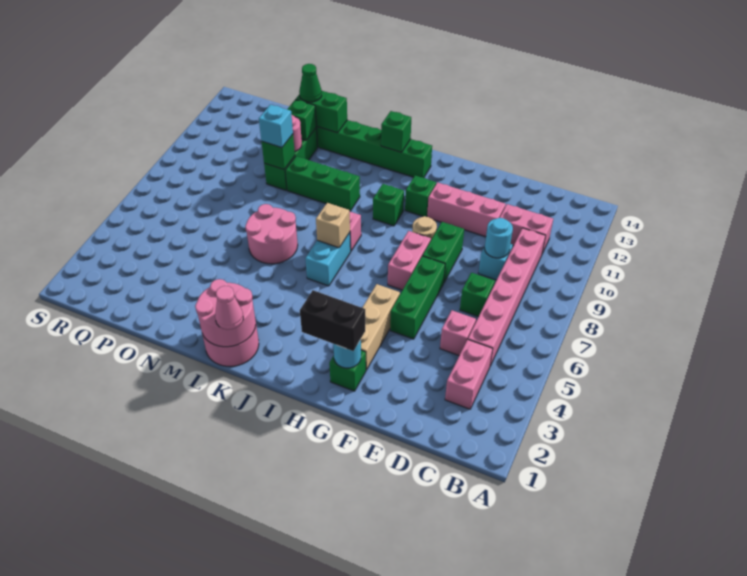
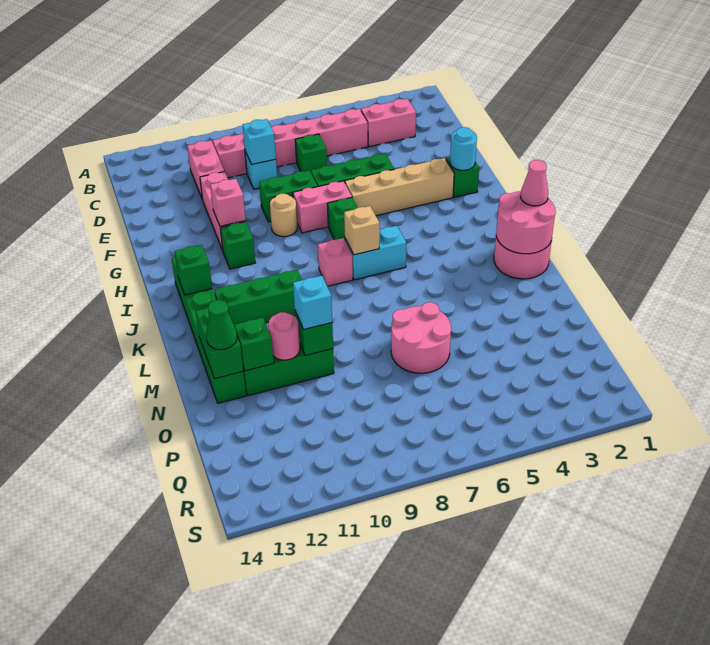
pink 1x1 brick [440,310,476,355] -> pink 1x1 brick moved to [210,179,246,226]
cyan 1x1 round brick [485,218,513,258] -> cyan 1x1 brick [243,119,276,164]
black 1x2 brick [300,290,365,351] -> none
tan 1x3 brick [361,284,400,370] -> tan 1x4 brick [345,158,454,216]
green 1x1 brick [373,184,404,226] -> green 1x1 brick moved to [327,198,358,240]
green 1x3 brick [285,156,360,211] -> green 1x3 brick turned to [214,270,302,325]
pink 2x2 round brick [245,204,298,264] -> pink 2x2 round brick moved to [391,302,451,373]

